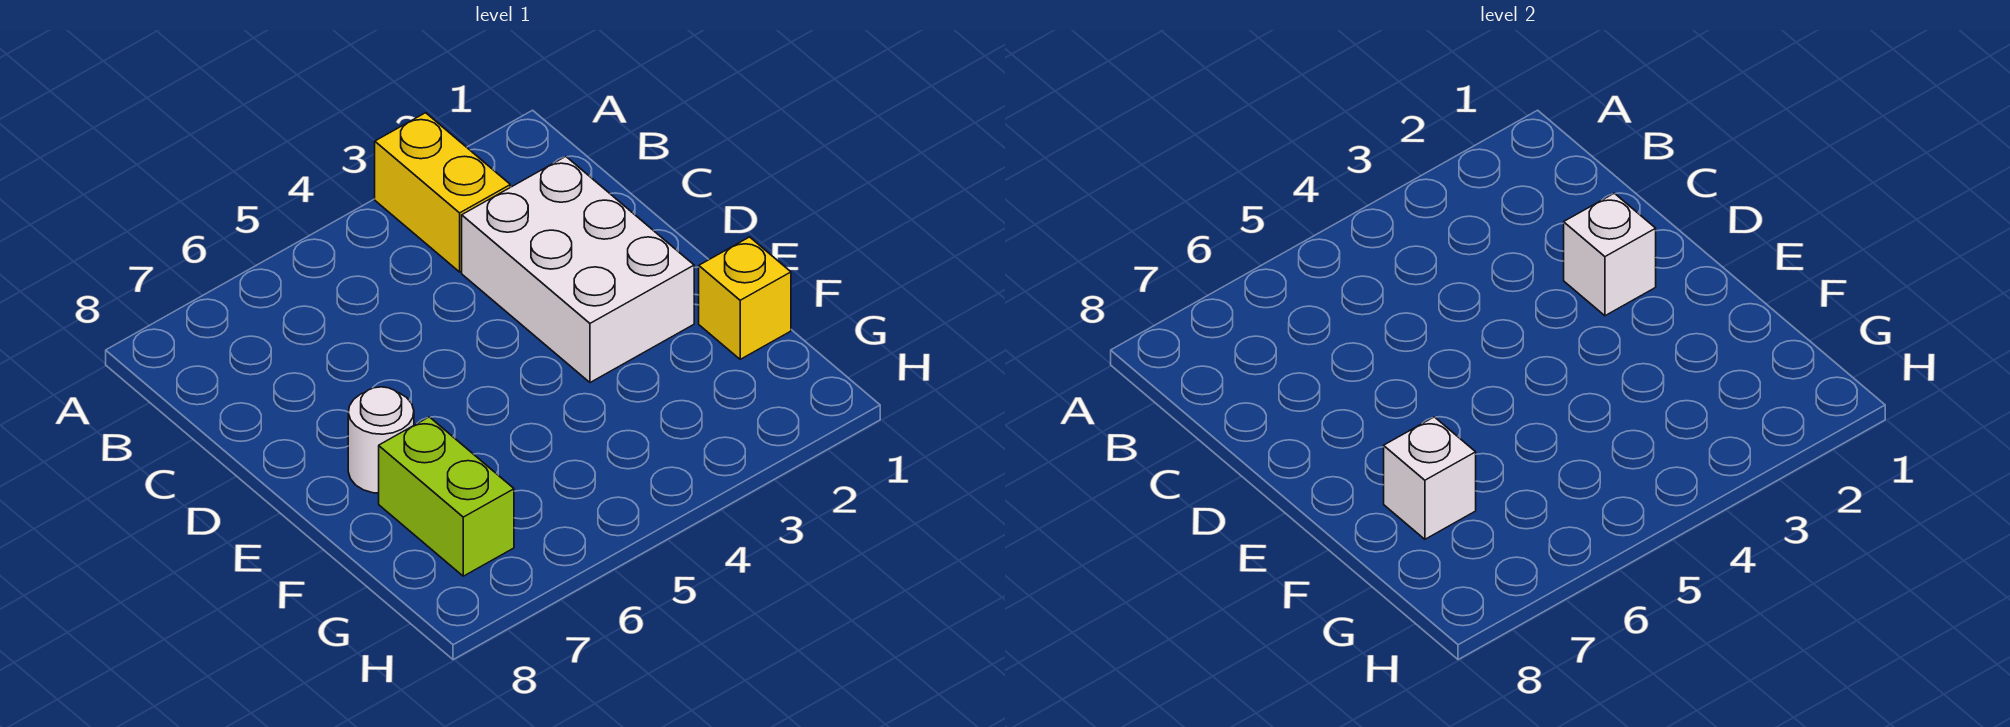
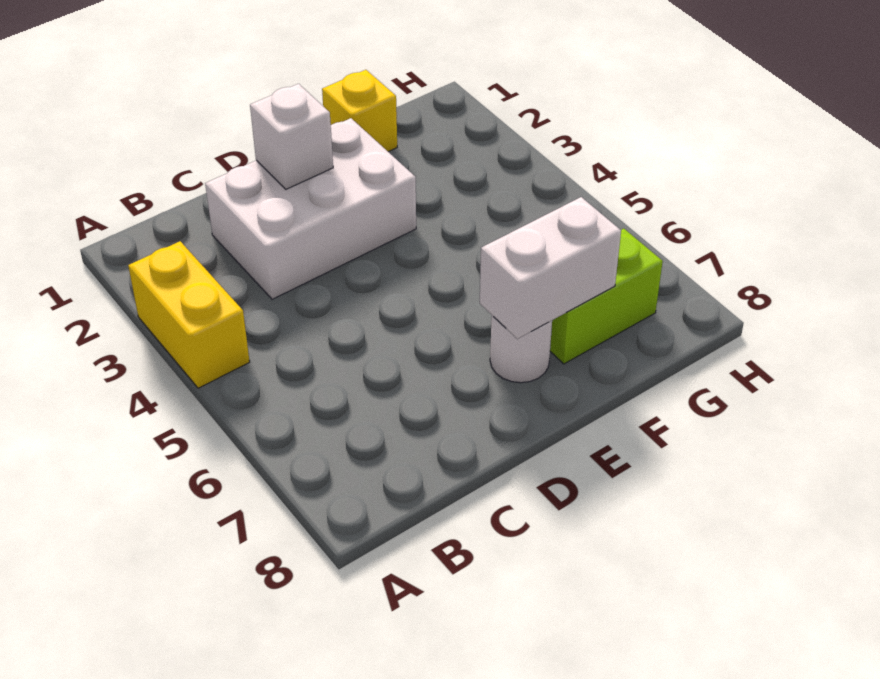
yellow 1x2 brick [375,113,510,272] -> yellow 1x2 brick turned to [128,241,250,388]
white 1x1 brick [1384,417,1476,539] -> white 1x2 brick [480,197,621,339]

